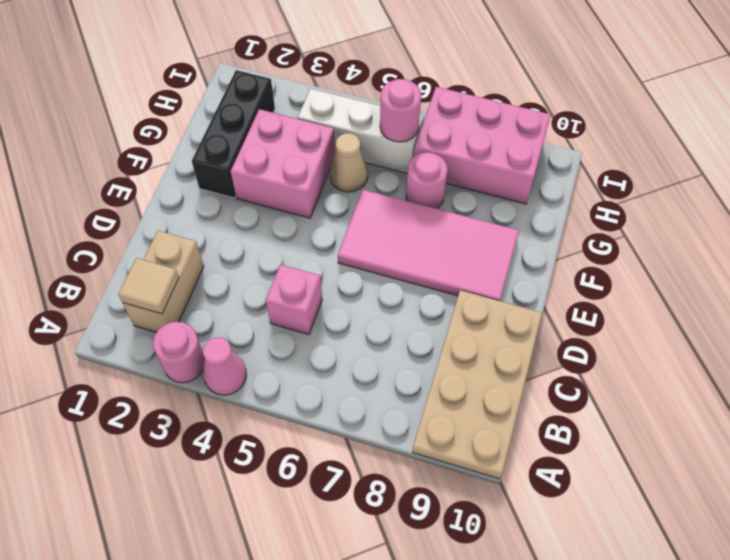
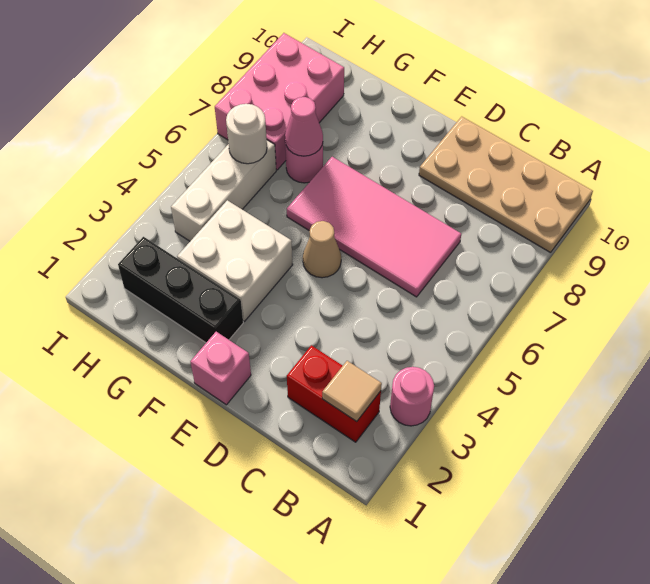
pink 1x1 cone [203,338,246,395] -> pink 1x1 cone moved to [285,97,323,156]
tan 1x2 brick [123,231,204,332] -> red 1x2 brick [287,345,381,442]
pink 1x1 brick [266,265,322,334] -> pink 1x1 brick moved to [190,332,251,405]
pink 2x4 tile [338,190,519,301] -> pink 2x4 tile turned to [287,157,461,297]
pink 2x2 brick [231,109,335,218] -> white 2x2 brick [177,200,293,321]
tan 1x1 cone [330,133,368,192] -> tan 1x1 cone moved to [303,221,341,278]
pink 1x1 round brick [380,79,421,142] -> white 1x1 round brick [226,104,267,164]

